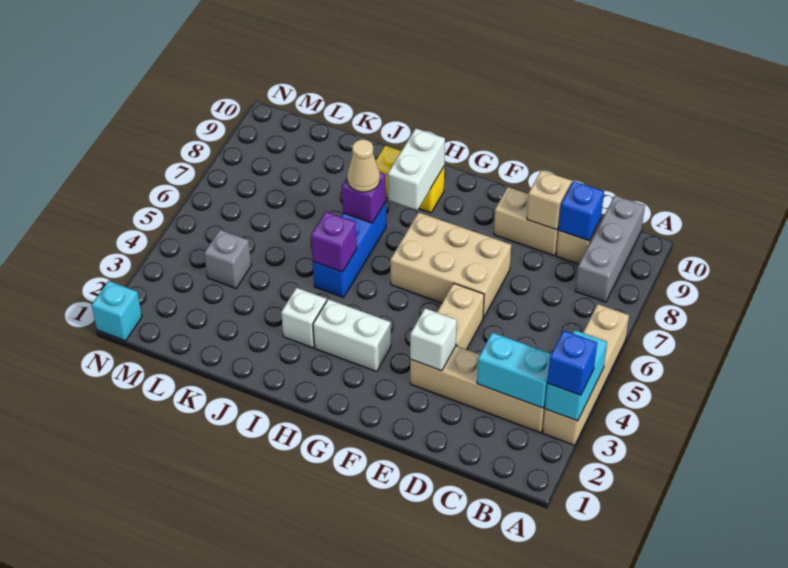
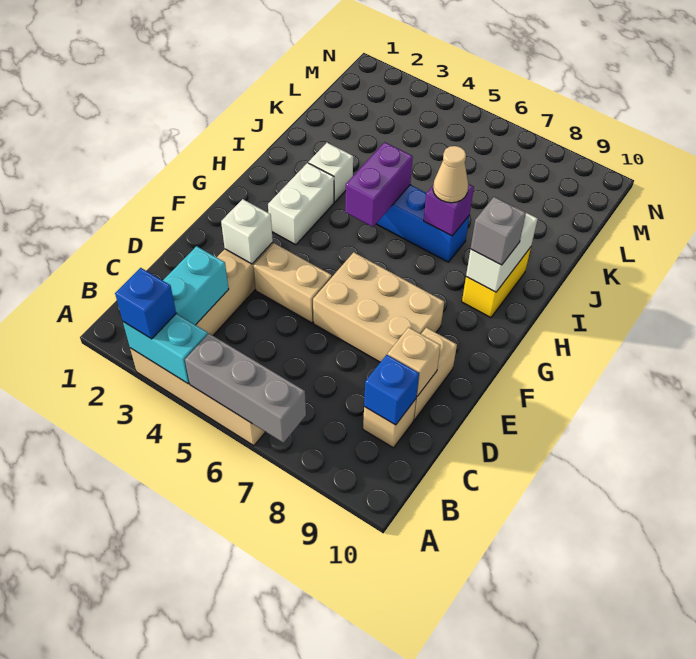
grey 1x3 brick [575,195,645,302] -> grey 1x3 brick moved to [185,334,306,443]
tan 2x3 brick [390,212,511,318] -> tan 2x3 brick turned to [313,252,444,362]
white 1x2 brick [388,129,445,210] -> white 1x2 brick turned to [466,213,538,292]
purple 1x1 brick [311,212,357,272] -> purple 1x2 brick [345,142,413,227]
grey 1x1 brick [204,230,251,288] -> grey 1x1 brick moved to [471,197,526,265]
cyan 1x1 brick [92,281,142,341] -> none

